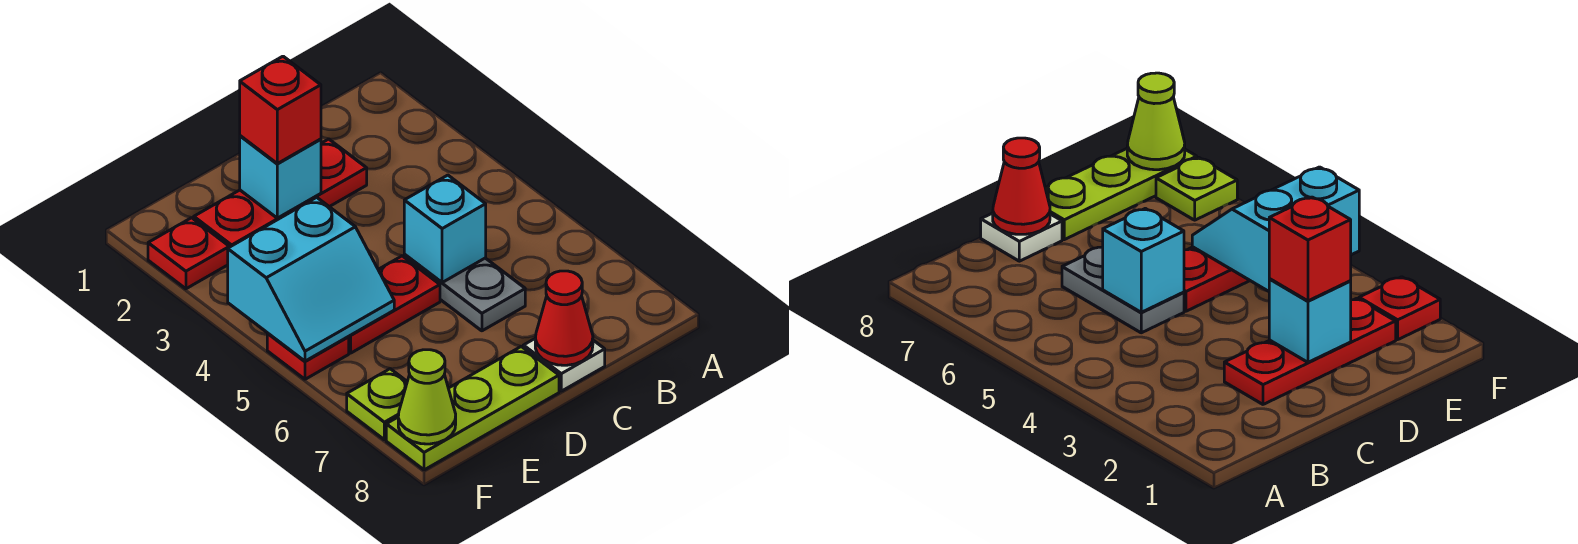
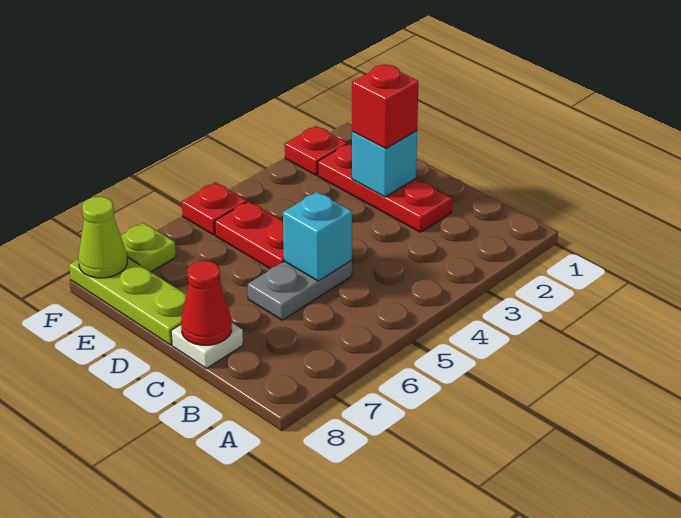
cyan 2x2 slope [228,197,394,361] -> none

